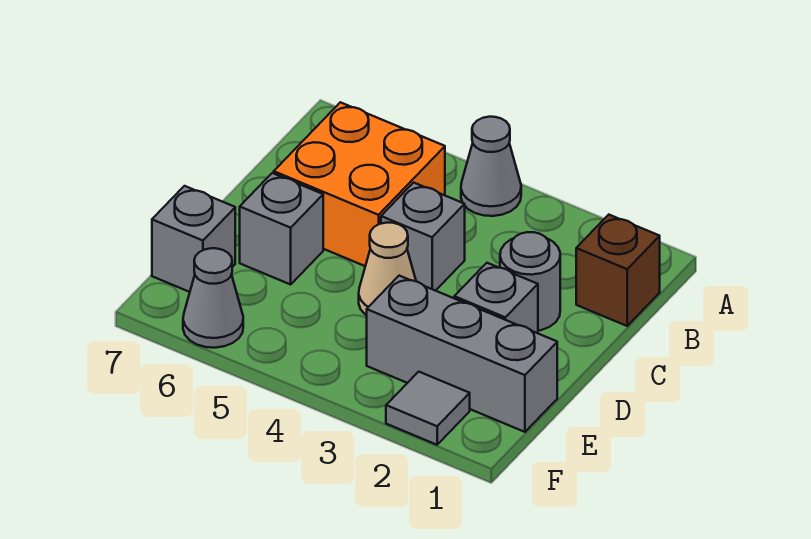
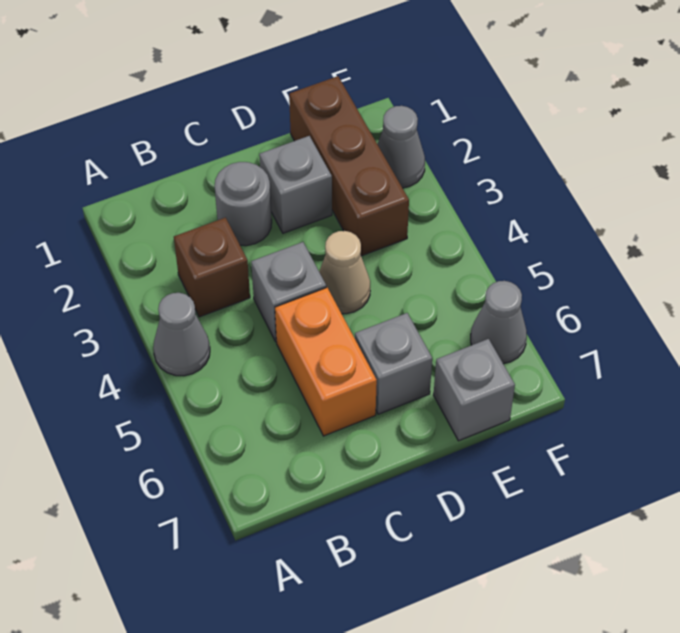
brown 1x1 brick [576,215,660,326] -> brown 1x1 brick moved to [174,218,250,317]
orange 2x2 brick [274,102,445,266] -> orange 1x2 brick [275,287,377,436]
grey 1x3 brick [367,276,557,432] -> brown 1x3 brick [289,76,409,256]
grey 1x1 tile [386,372,470,445] -> grey 1x1 cone [377,106,425,188]

